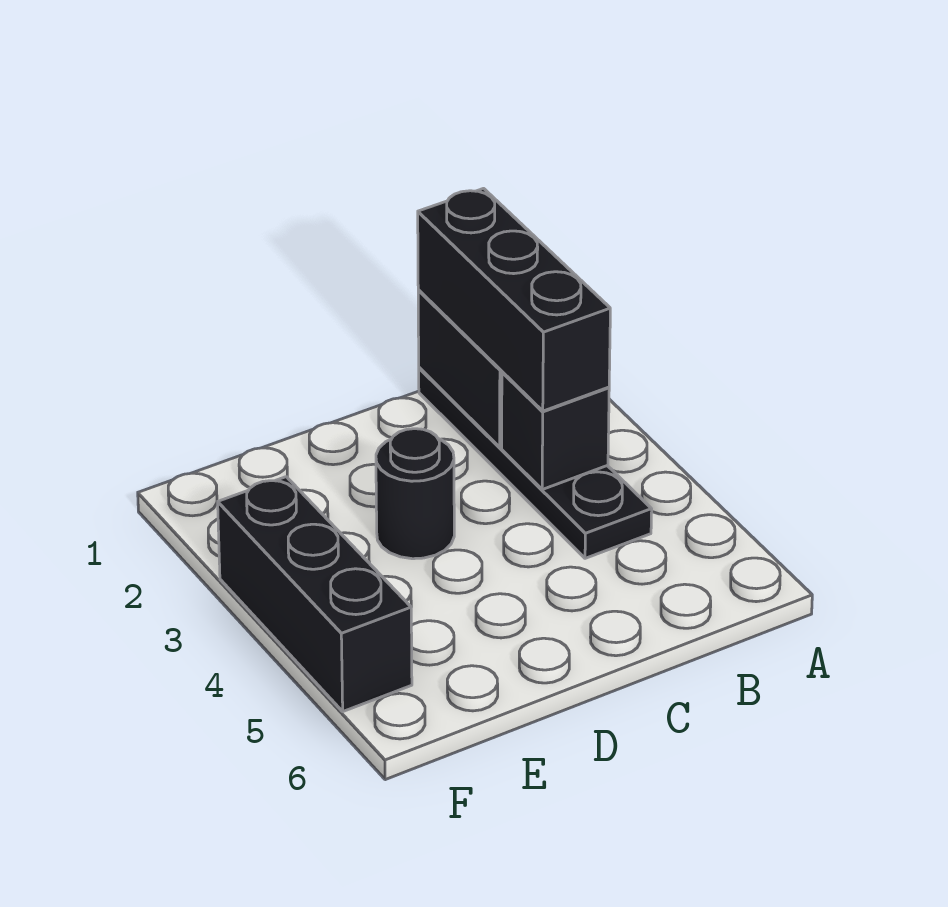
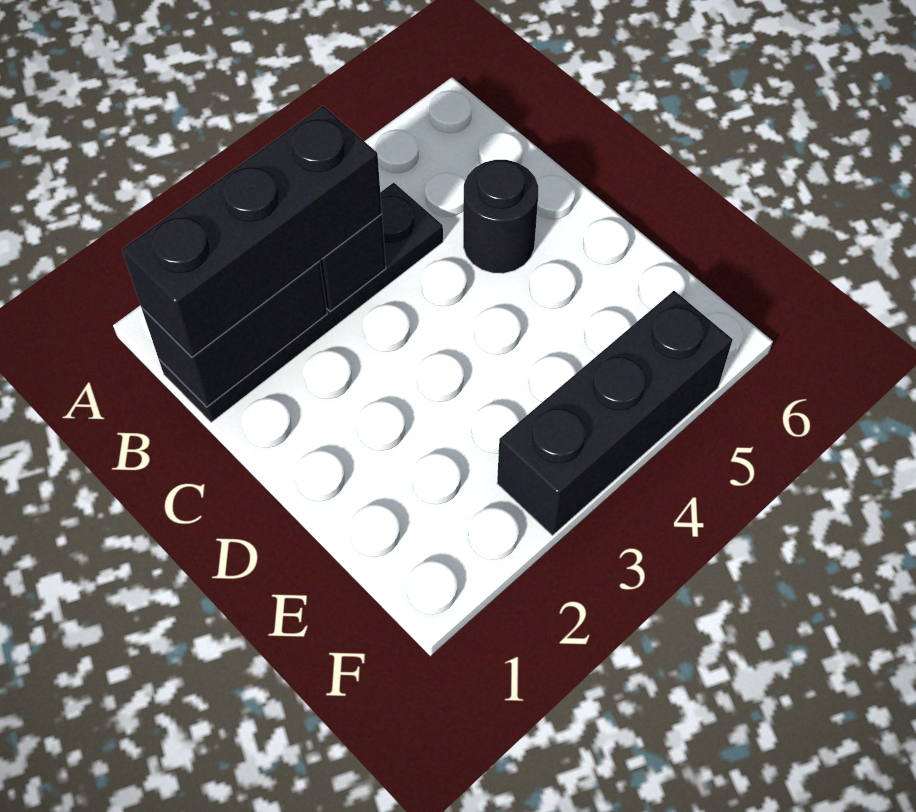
black 1x1 round brick [376,429,454,559] -> black 1x1 round brick moved to [463,160,538,273]

